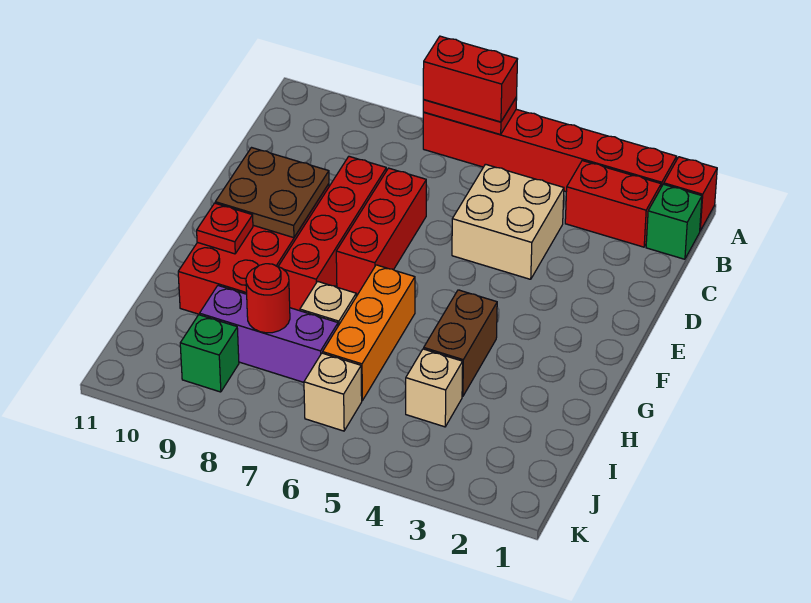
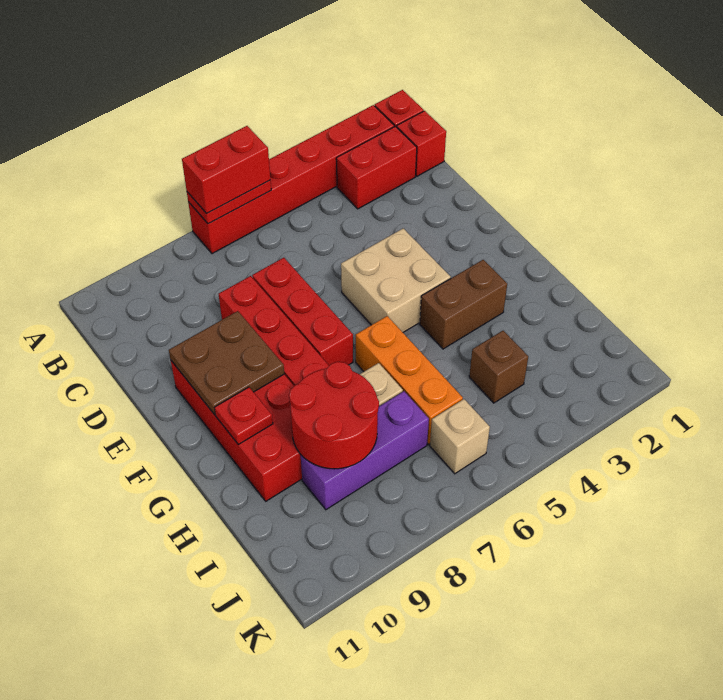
green 1x1 brick [646,184,702,259] -> red 1x1 brick [397,111,446,176]
tan 2x2 brick [452,164,564,279] -> tan 2x2 brick moved to [341,228,451,332]
brown 1x2 brick [424,290,497,397] -> brown 1x2 brick turned to [420,260,507,349]
tan 1x1 brick [406,349,463,427] -> brown 1x1 brick [469,331,528,403]
red 1x1 round brick [246,264,290,333] -> red 2x2 round brick [289,362,379,469]
green 1x1 brick [180,315,239,392] -> none

